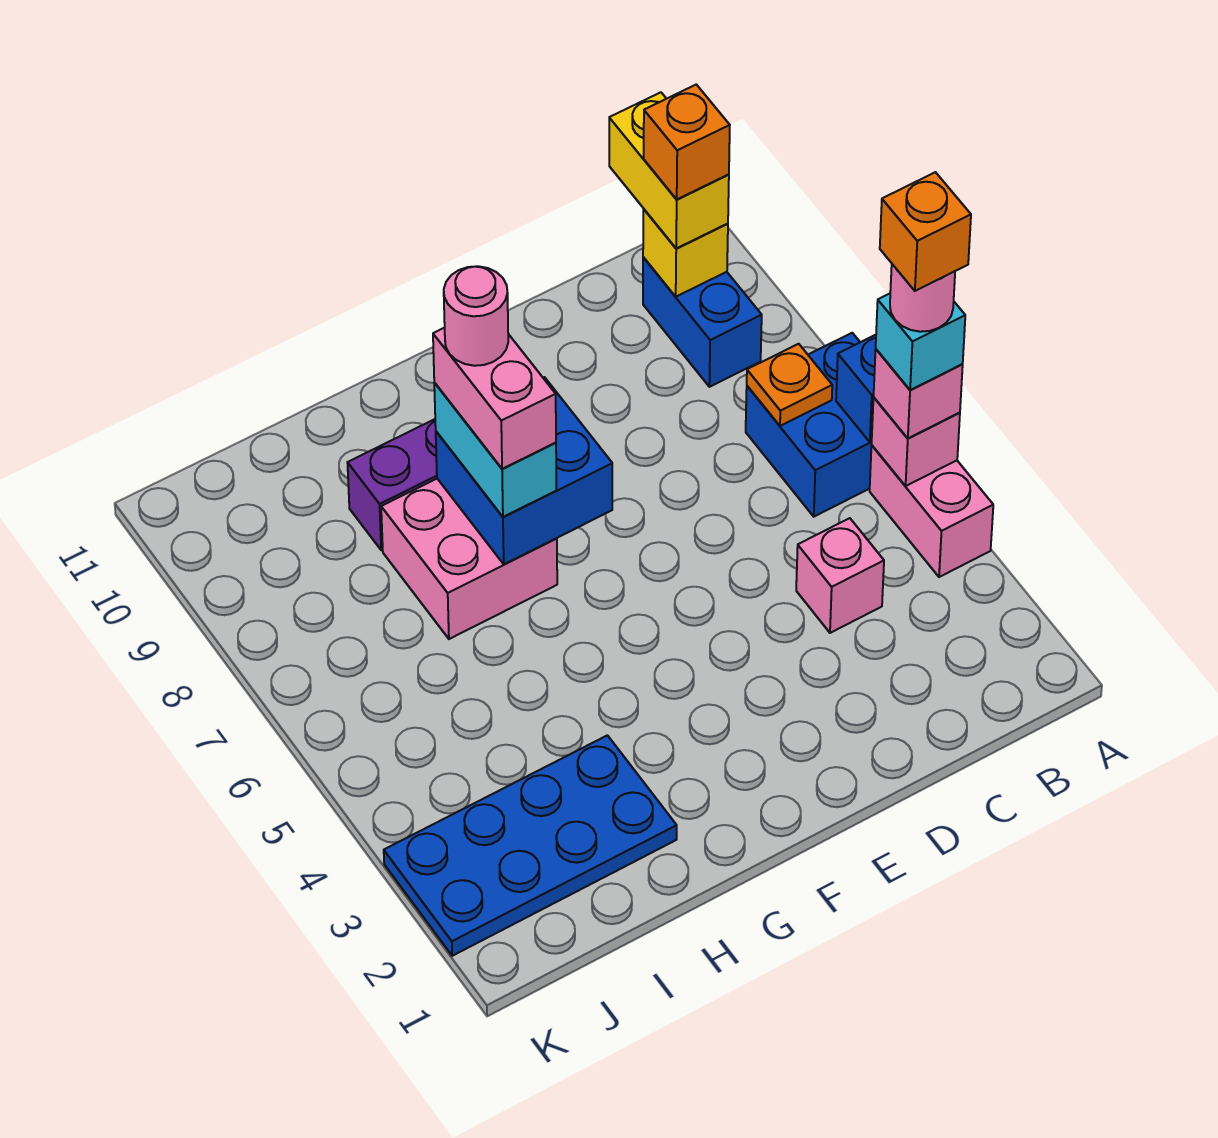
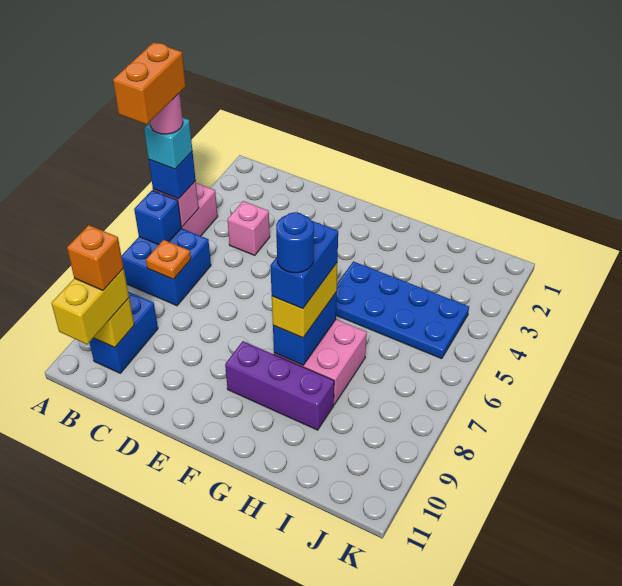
pink 1x1 brick [874,349,963,439] -> blue 1x1 brick [149,152,196,199]
orange 1x1 brick [880,172,971,291] -> orange 1x2 brick [113,42,186,125]
blue 2x2 brick [436,377,612,564] -> blue 1x2 brick [273,292,337,365]
cyan 1x2 brick [434,383,556,517] -> yellow 1x2 brick [272,263,337,338]
pink 1x2 brick [433,328,556,469] -> blue 1x2 brick [270,221,338,309]
pink 1x1 round brick [444,266,508,366] -> blue 1x1 round brick [276,212,314,273]
blue 2x4 plate [384,735,677,956] -> blue 2x4 plate moved to [336,261,469,359]

